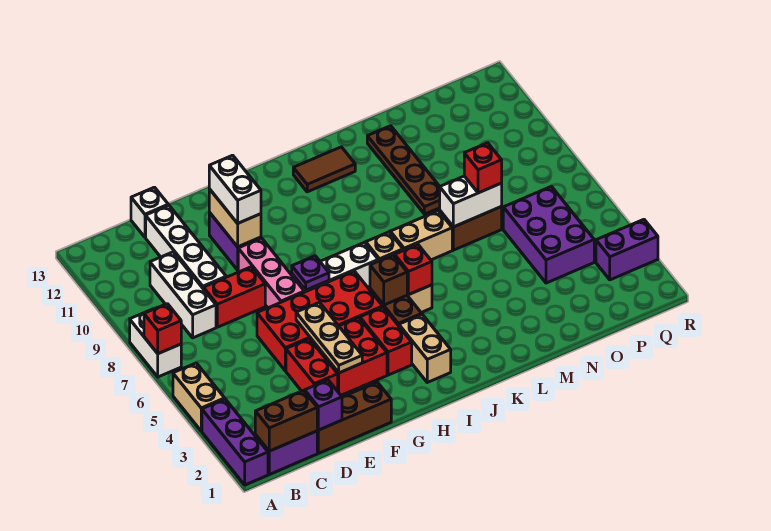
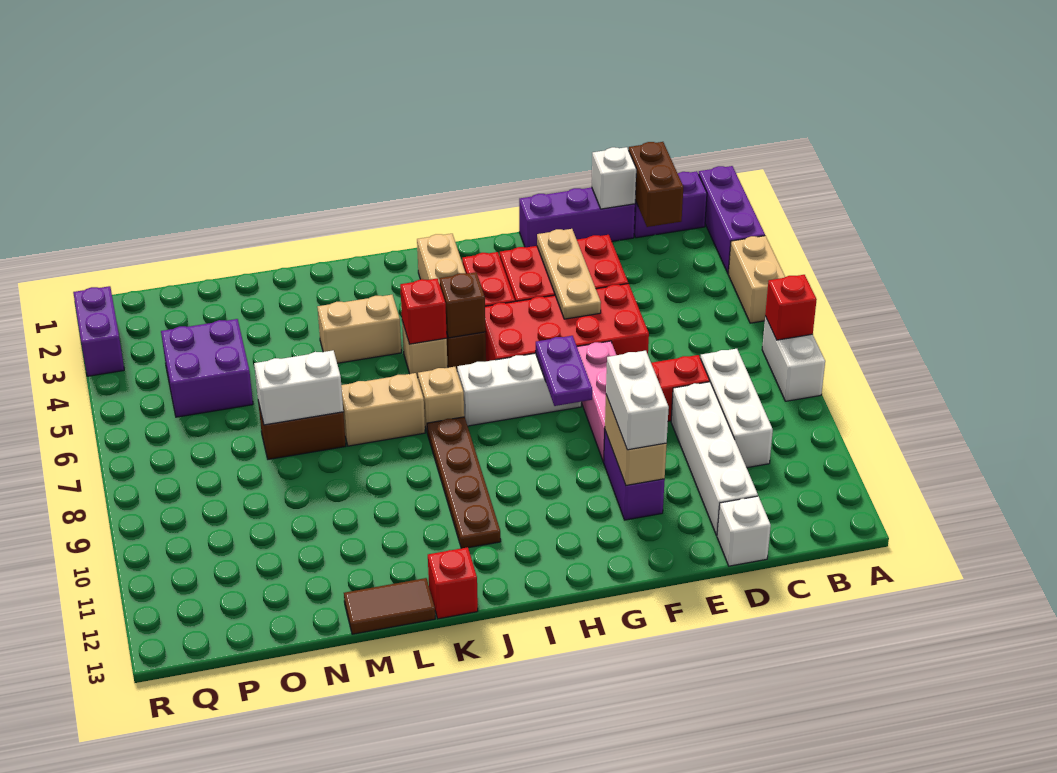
brown 1x2 brick [255,390,317,451] -> brown 1x2 brick turned to [629,142,683,227]
brown 1x3 brick [317,382,391,453] -> purple 1x3 brick [519,187,635,247]
purple 1x1 brick [305,380,342,430] -> white 1x1 brick [592,147,636,209]
purple 1x1 plate [292,256,329,290] -> purple 1x2 plate [536,336,592,406]
brown 1x2 tile [293,147,355,192] -> brown 1x2 tile moved to [344,578,435,634]
none -> tan 1x2 brick [318,295,401,363]
brown 1x4 plate [367,126,440,214] -> brown 1x4 plate moved to [427,417,501,548]
red 1x1 brick [464,143,502,193] -> red 1x1 brick moved to [428,547,478,619]
purple 2x3 brick [503,186,594,283] -> purple 2x2 brick [161,319,253,417]
purple 1x2 brick [596,219,658,280] -> purple 1x2 brick turned to [73,286,124,376]

